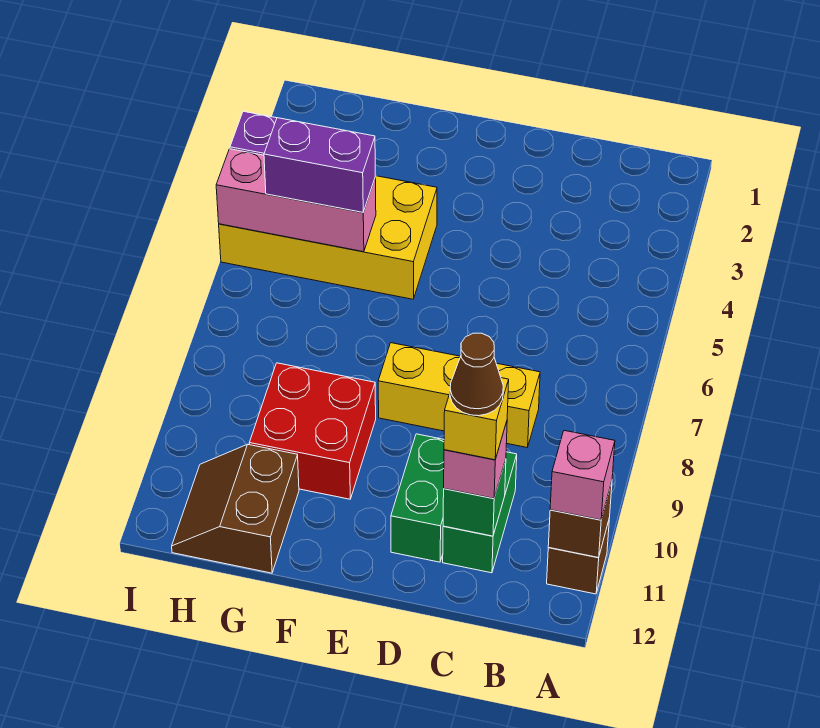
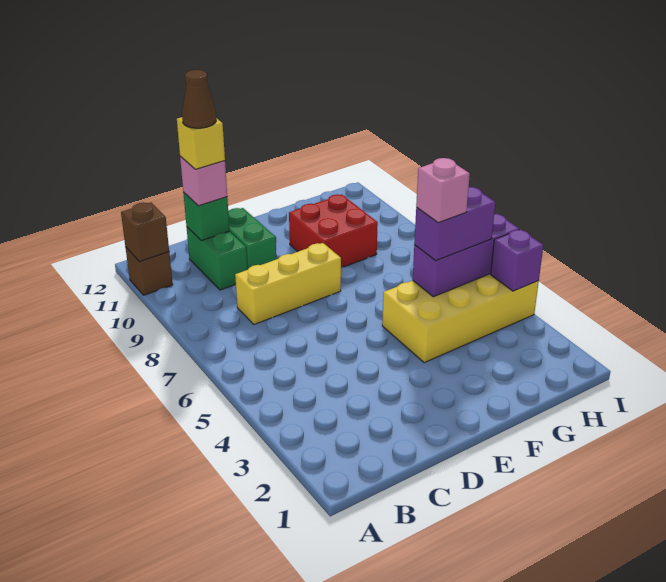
pink 1x1 brick [550,431,615,520] -> pink 1x1 brick moved to [416,158,470,223]
pink 1x3 brick [216,149,376,252] -> purple 1x3 brick [413,214,519,297]
brown 2x2 slope [172,444,299,573] -> none

